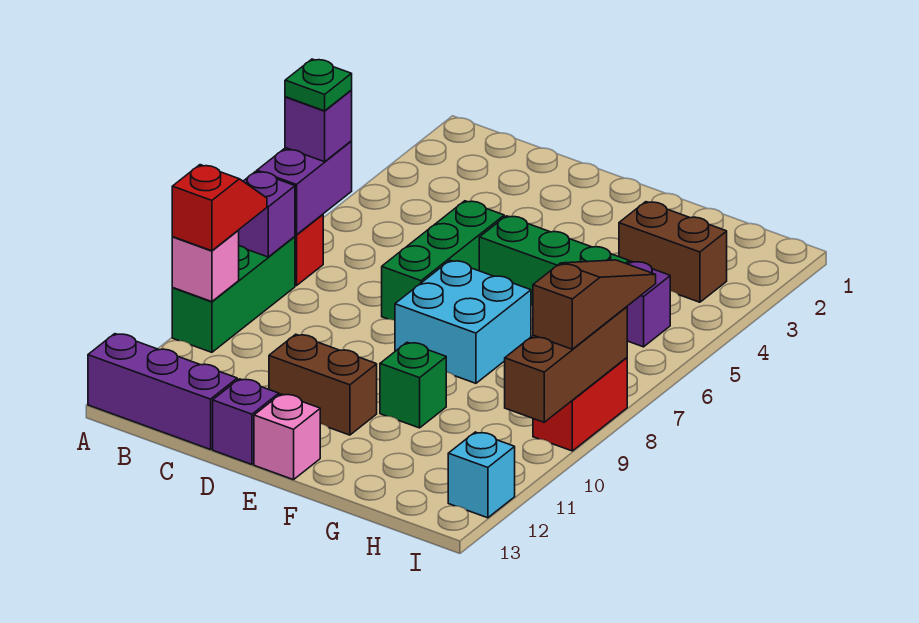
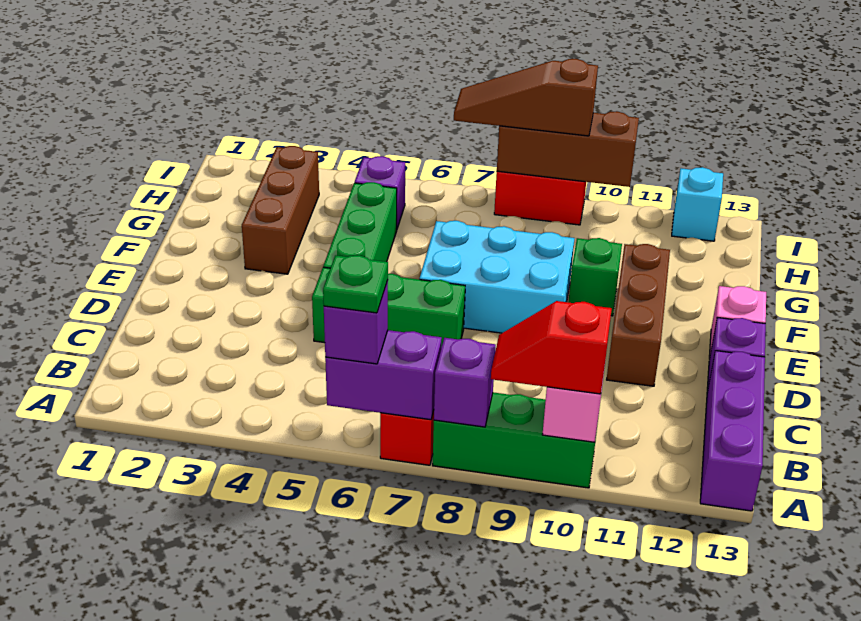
brown 1x2 brick [269,334,377,435] -> brown 1x3 brick [607,244,670,386]
cyan 2x2 brick [395,261,531,383] -> cyan 2x3 brick [420,221,575,333]
brown 1x2 brick [619,202,727,302] -> brown 1x3 brick [242,146,319,274]

